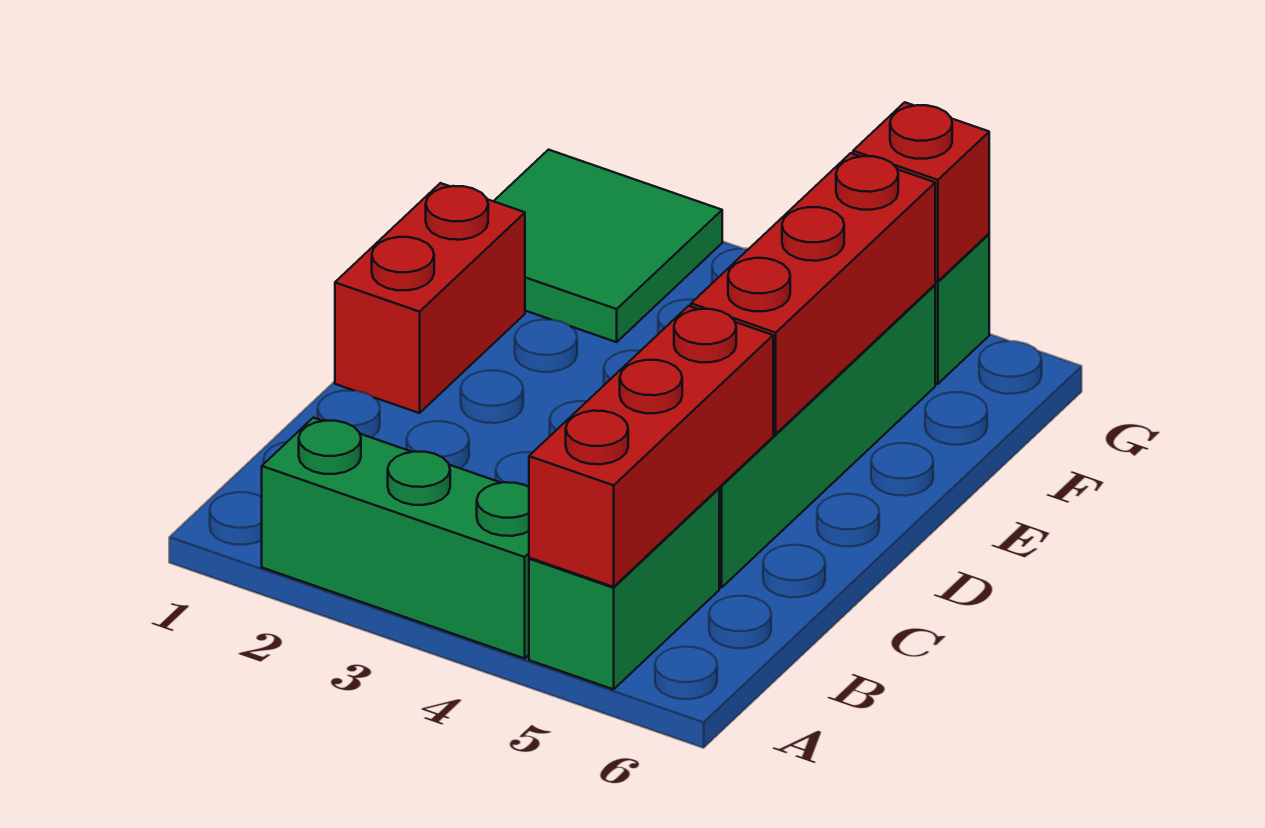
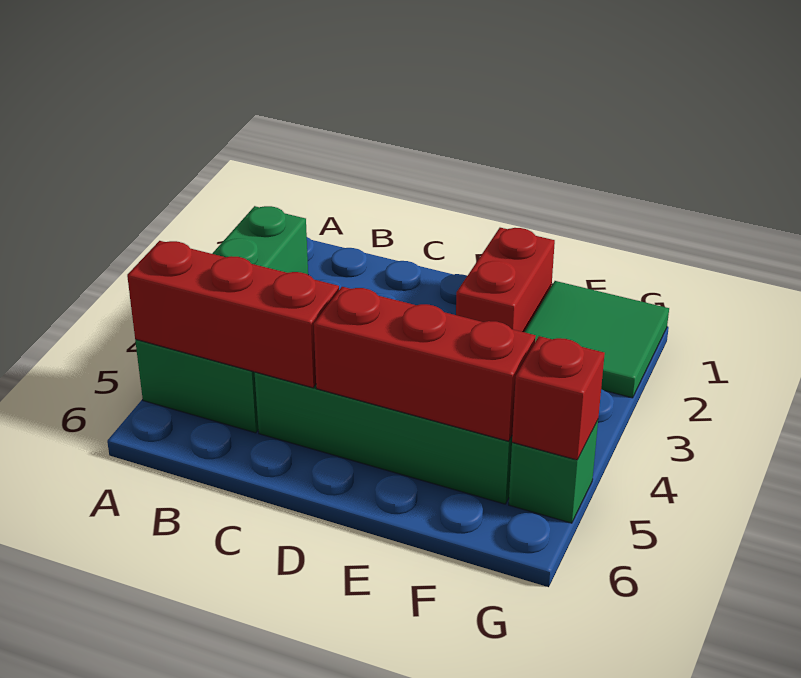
red 1x2 brick [335,183,525,413] -> red 1x2 brick turned to [456,228,555,332]

